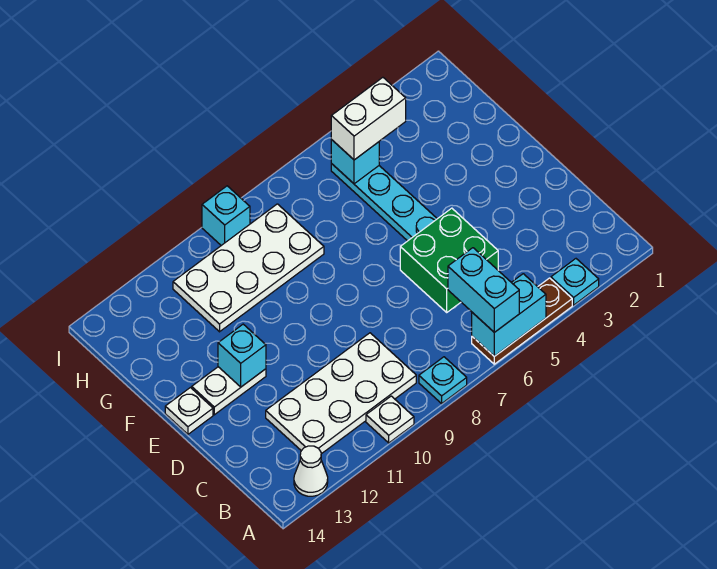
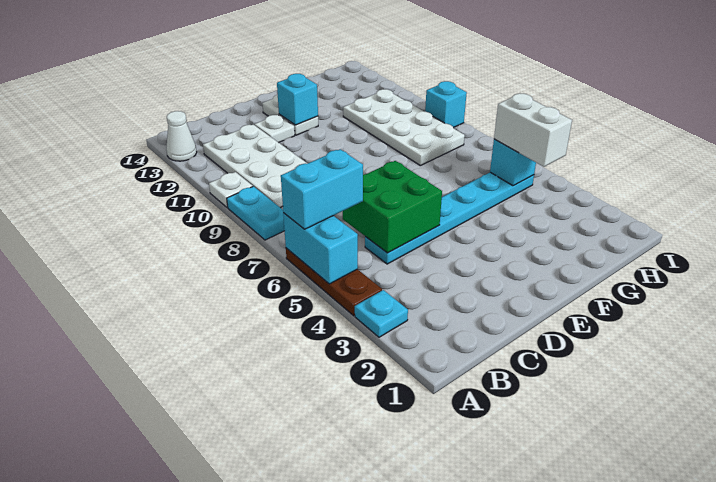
cyan 1x1 plate [419,357,467,403] -> cyan 1x2 plate [227,186,285,240]
white 1x1 plate [165,388,213,434] -> white 1x1 plate moved to [255,115,295,143]

